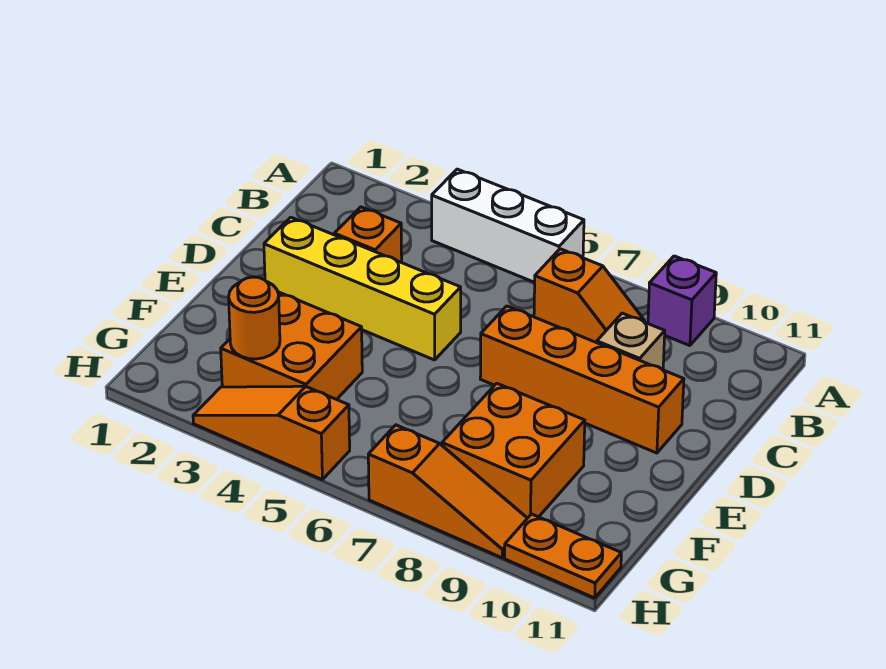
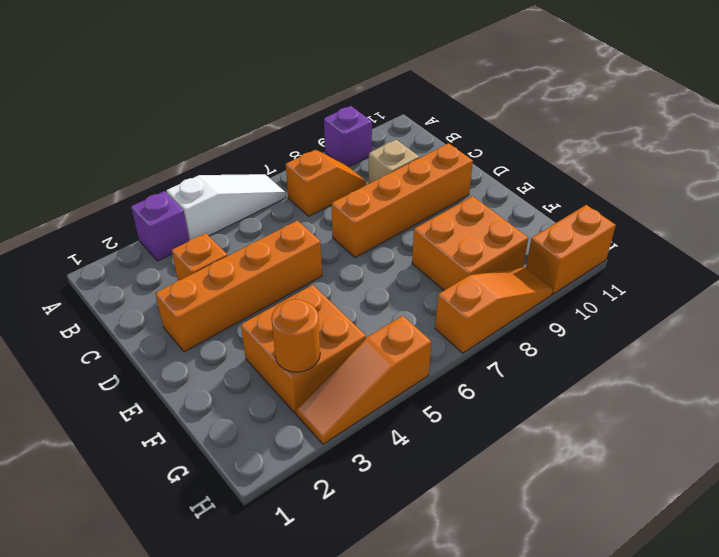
none -> purple 1x1 brick [131,191,189,261]
white 1x3 brick [431,169,584,282] -> white 1x3 slope [166,174,286,240]
yellow 1x4 brick [264,217,461,360] -> orange 1x4 brick [155,220,322,352]
orange 1x2 plate [505,514,621,598] -> orange 1x2 brick [526,205,616,294]

